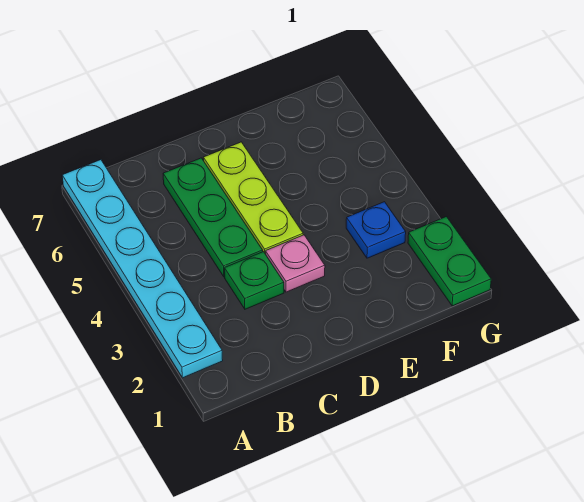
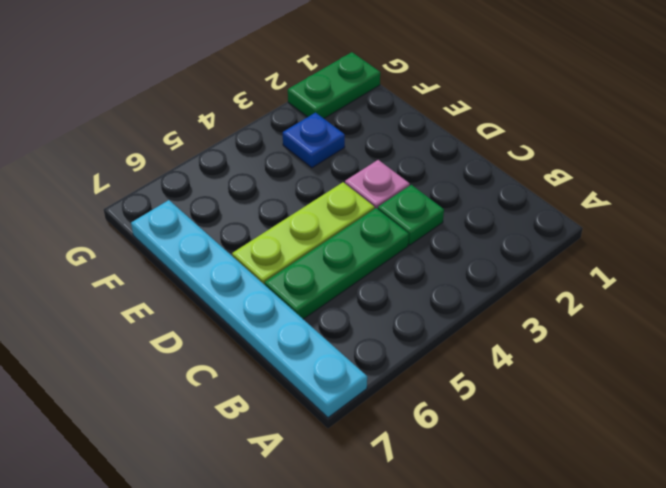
cyan 1x6 plate [62,160,223,378] -> cyan 1x6 plate turned to [131,200,367,418]

